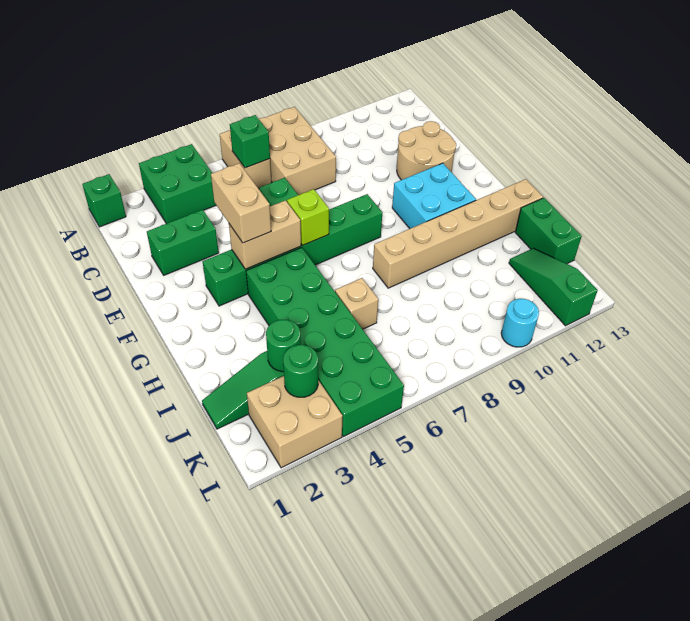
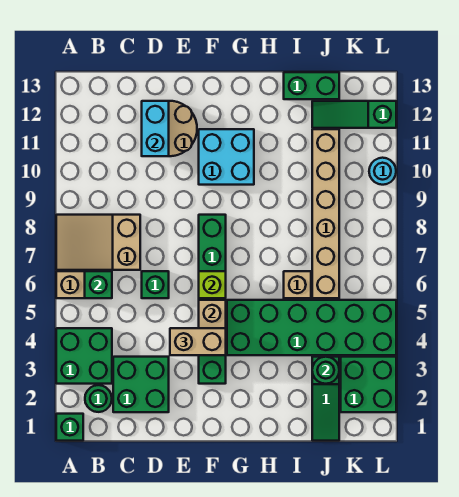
tan 2x3 brick [259,107,336,195] -> tan 2x3 slope [56,215,140,270]
green 1x2 brick [147,210,219,275] -> green 2x2 brick [113,357,169,412]
none -> cyan 1x2 brick [142,101,169,156]
tan 1x6 brick [373,179,543,288] -> tan 1x6 brick moved to [312,129,339,298]
tan 2x2 brick [247,376,343,468] -> green 2x2 brick [341,357,396,412]
green 1x1 round brick [283,345,318,397] -> green 1x1 round brick moved to [85,385,112,412]

